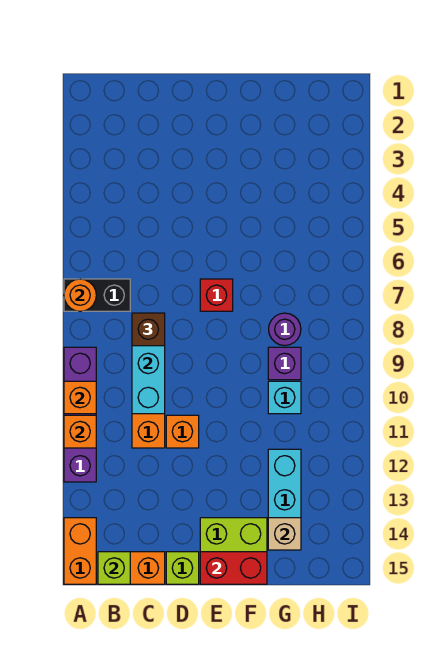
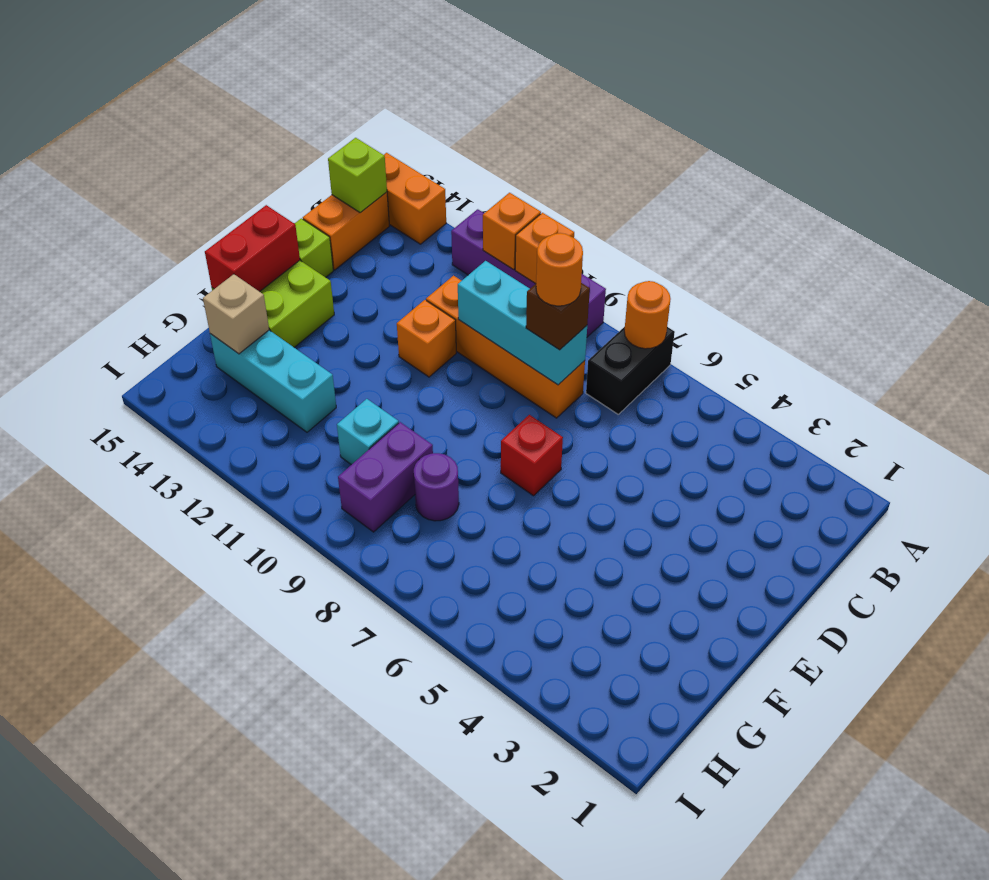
none -> orange 1x1 round brick [536,233,583,306]
purple 1x1 brick [268,347,301,380] -> purple 1x2 brick [338,422,433,532]

